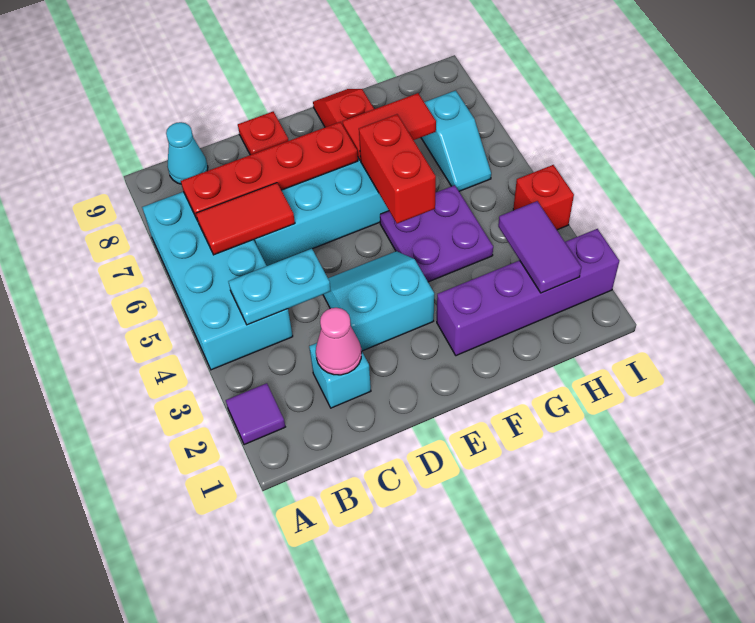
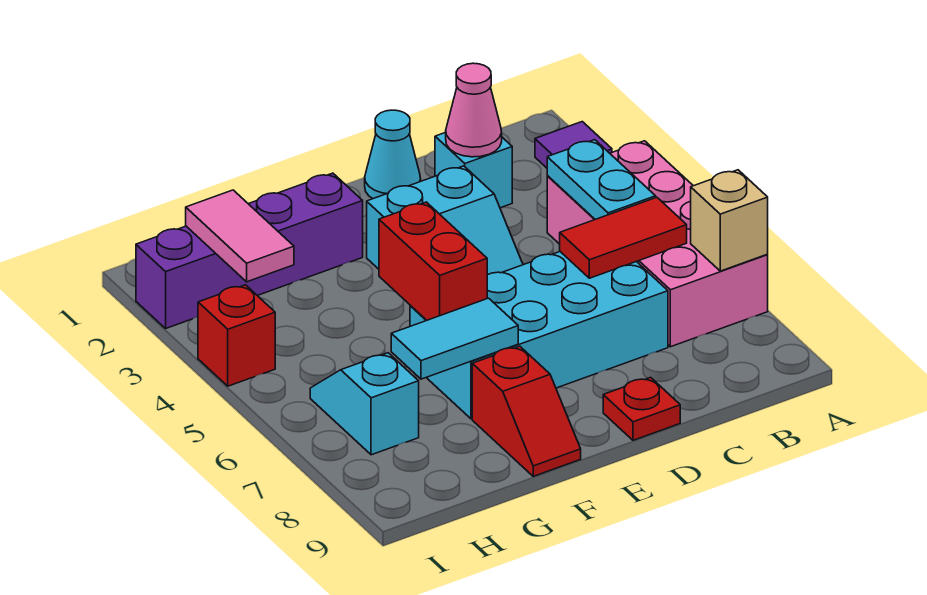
cyan 2x4 brick [142,192,293,370] -> pink 2x4 brick [547,141,768,347]
none -> tan 1x1 brick [691,170,768,271]
cyan 1x2 plate [228,249,331,325] -> cyan 1x2 plate turned to [547,140,656,219]
red 1x4 plate [181,122,358,221] -> none
cyan 1x1 cone [166,122,208,184] -> cyan 1x1 cone moved to [365,110,421,199]
purple 2x2 plate [380,185,493,282] -> none
red 1x2 tile [343,93,436,160] -> cyan 1x2 tile [391,298,518,379]
purple 1x2 tile [498,201,581,293] -> pink 1x2 tile [186,190,294,282]

